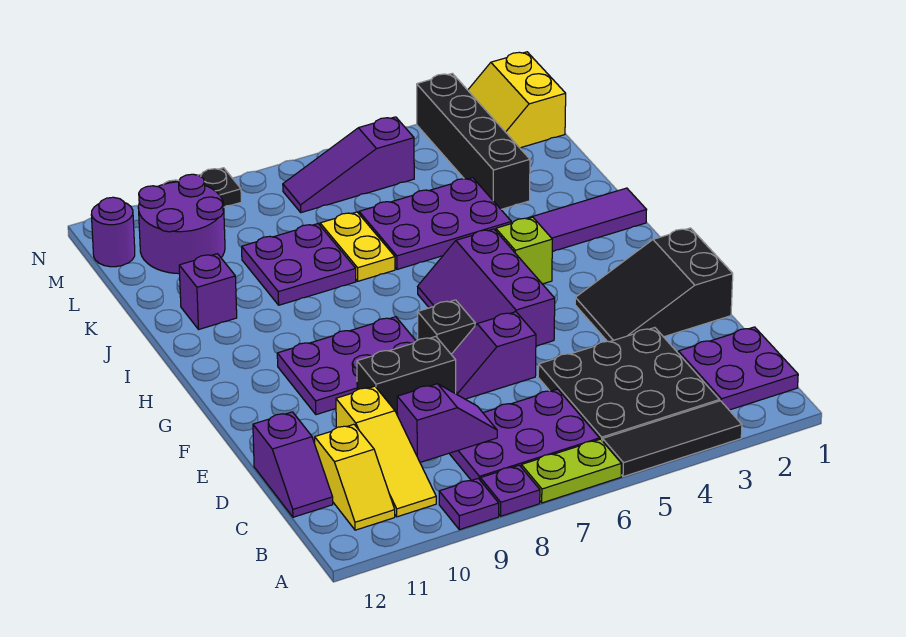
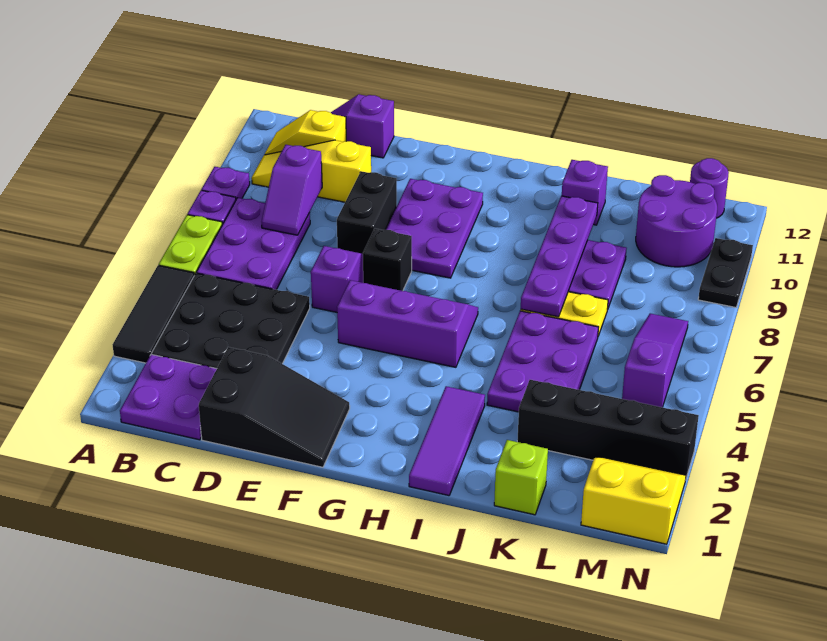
black 2x3 slope [575,228,733,342] -> black 2x3 slope turned to [199,347,350,467]
lime 1x1 brick [496,217,552,284] -> lime 1x1 brick moved to [494,440,548,515]
none -> purple 1x4 plate [521,196,598,317]

